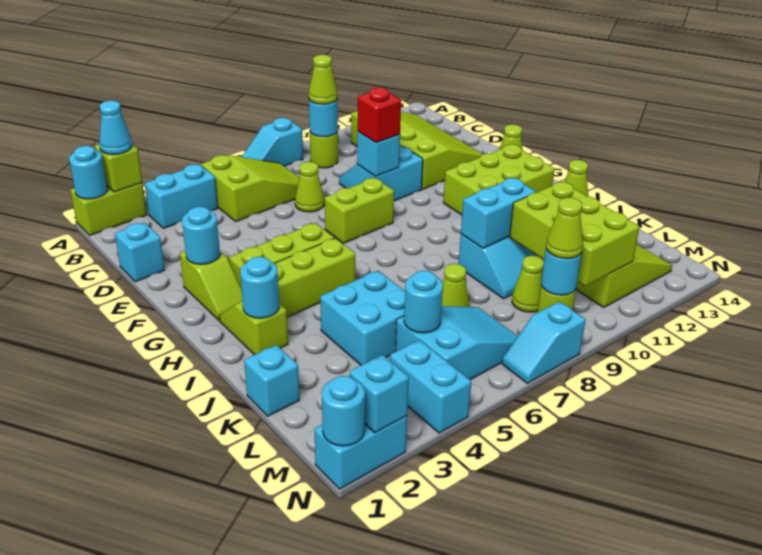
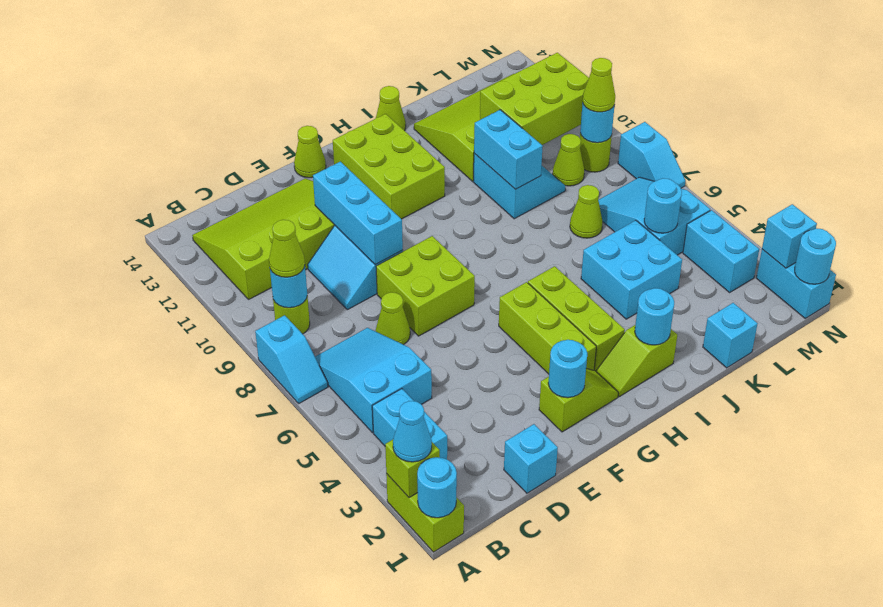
lime 2x3 slope [201,155,299,222] -> cyan 2x3 slope [315,328,432,433]
cyan 1x1 brick [357,132,400,176] -> cyan 1x3 brick [313,162,403,265]
red 1x1 brick [357,87,401,143] -> none
lime 1x2 brick [325,178,394,243] -> lime 2x2 brick [376,236,475,336]
cyan 1x2 brick [390,340,471,433] -> cyan 1x2 brick turned to [683,210,759,292]

